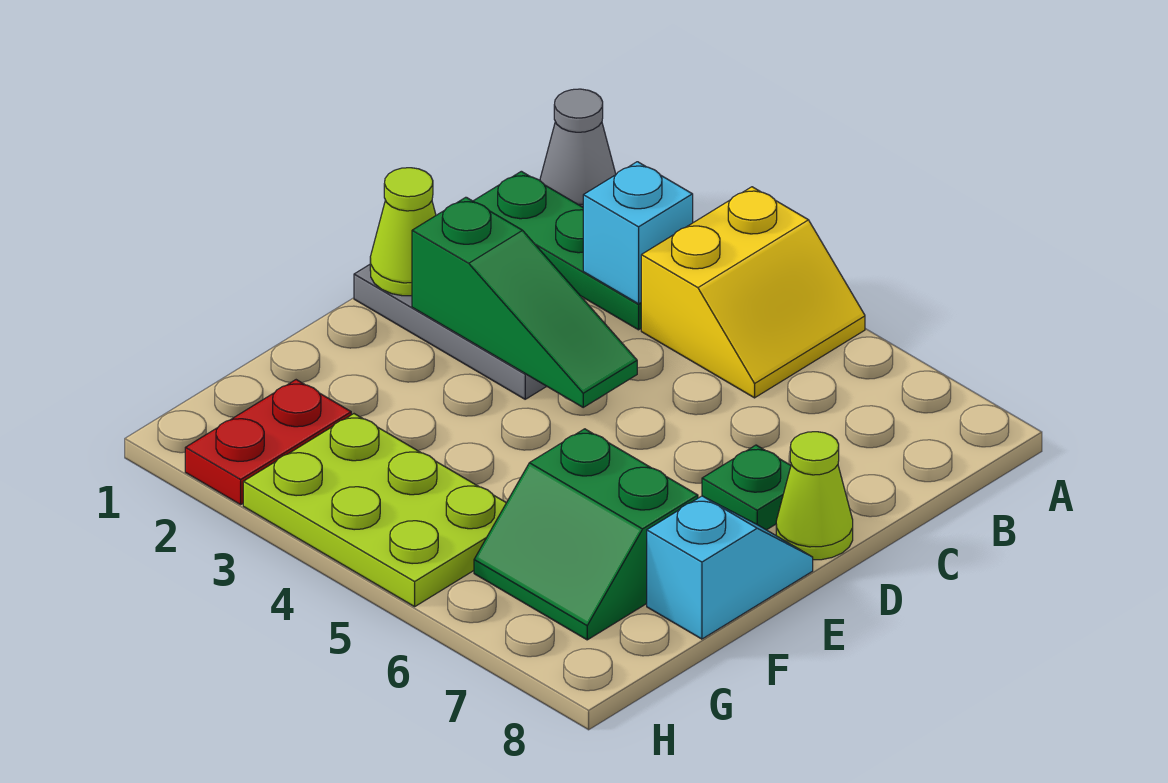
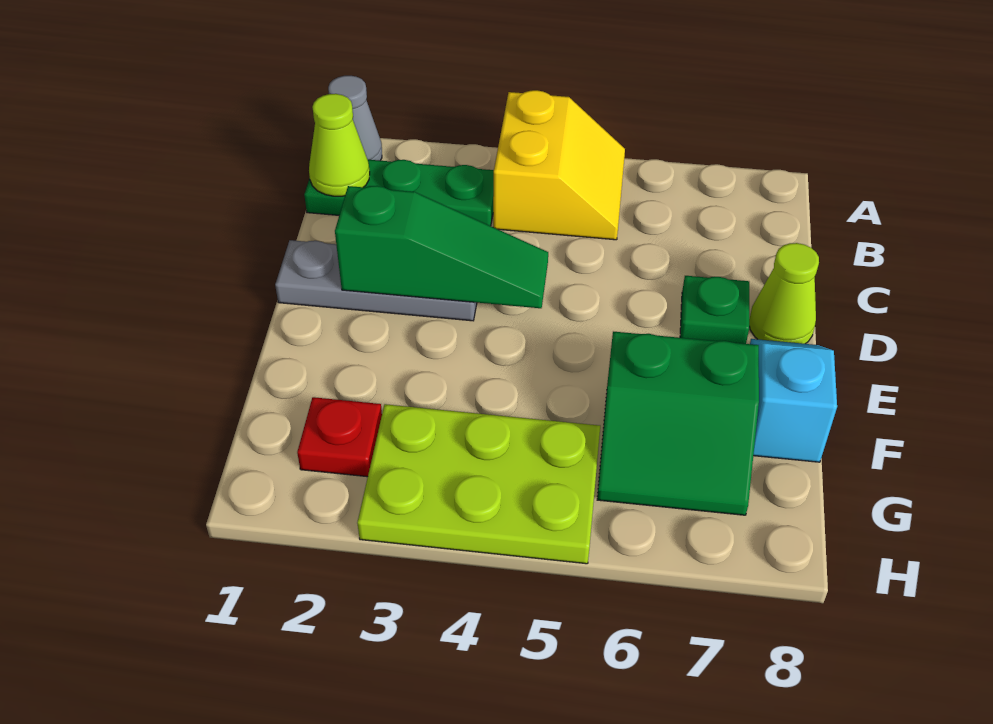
cyan 1x1 brick [583,162,693,304] -> none
lime 1x1 cone [370,168,436,296] -> lime 1x1 cone moved to [309,94,370,196]
red 1x2 plate [185,380,351,505] -> red 1x1 plate [297,397,382,477]

